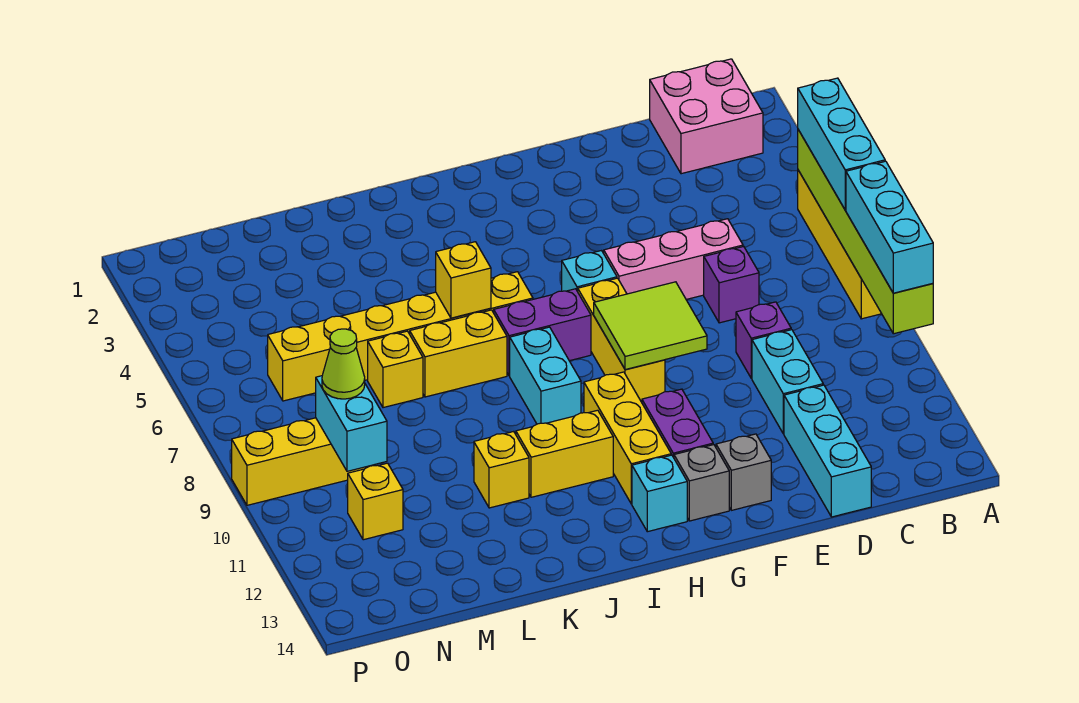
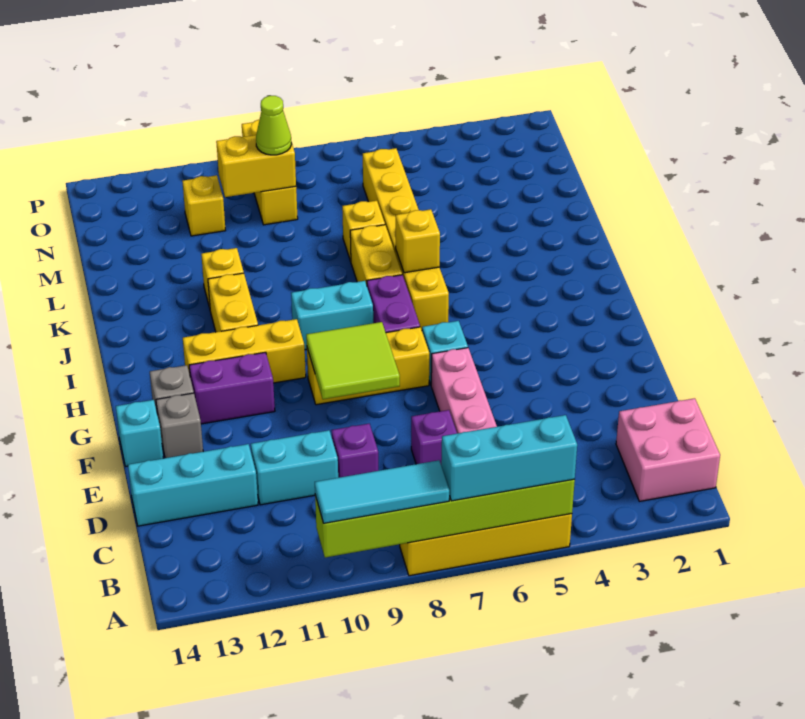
cyan 1x3 brick [846,161,933,293] -> cyan 1x3 tile [315,460,449,523]
cyan 1x1 brick [632,455,687,532] -> cyan 1x1 brick moved to [116,400,163,466]
cyan 1x2 brick [316,376,387,471] -> yellow 1x2 brick [216,135,296,197]

